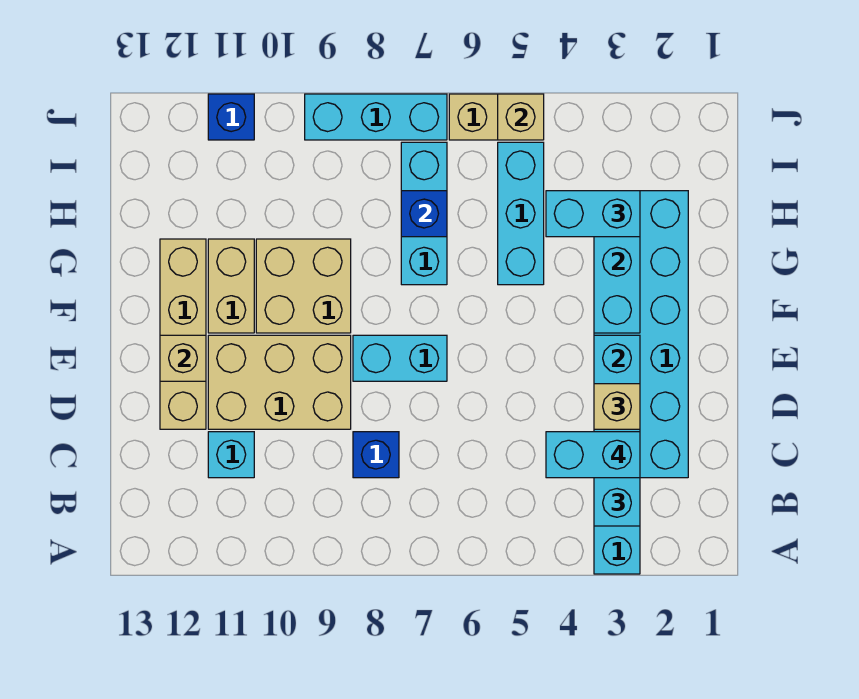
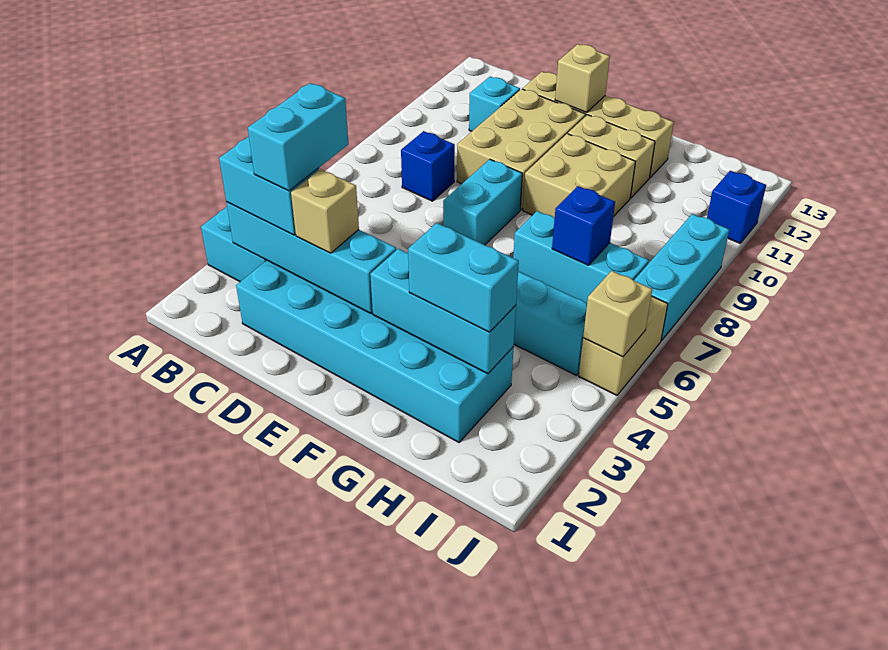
cyan 1x2 brick [546,191,640,237] -> cyan 1x2 brick turned to [408,223,519,332]

